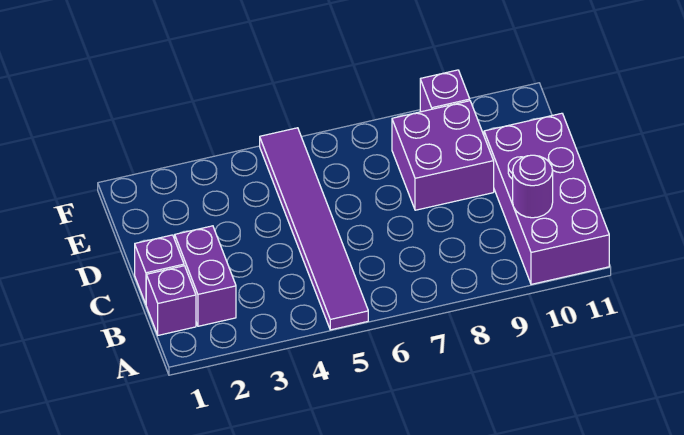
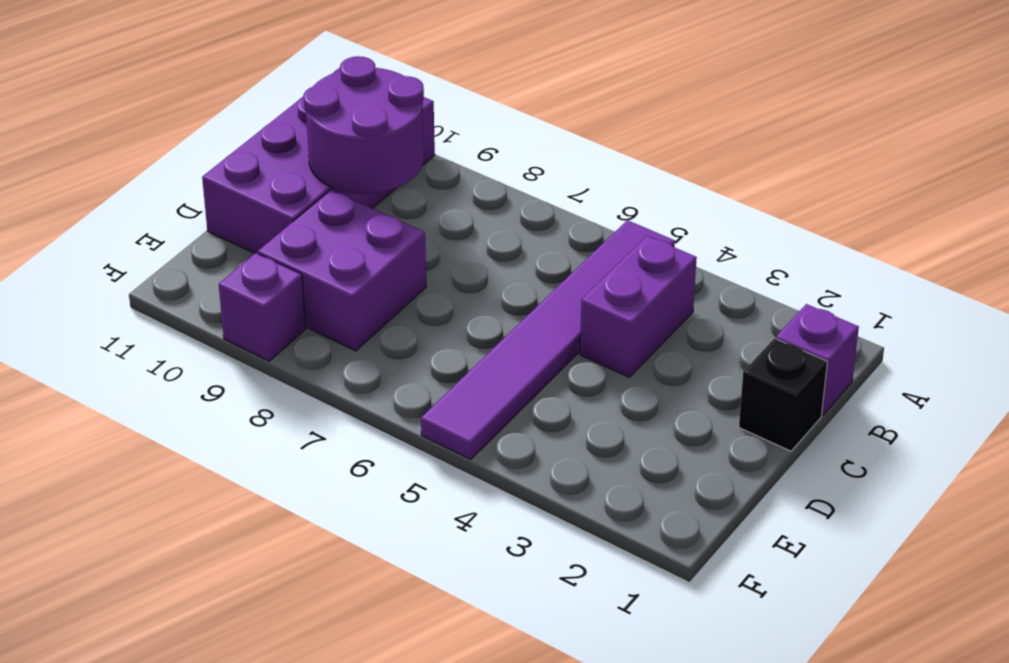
purple 1x2 brick [175,226,236,326] -> purple 1x2 brick moved to [580,236,697,377]
purple 1x1 round brick [513,155,553,218] -> purple 2x2 round brick [303,56,424,194]
purple 1x1 brick [135,235,184,304] -> black 1x1 brick [739,338,827,451]

